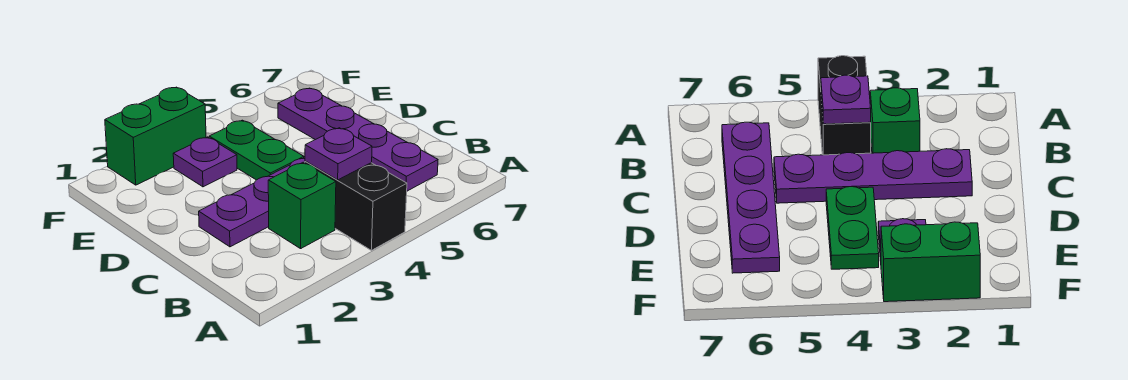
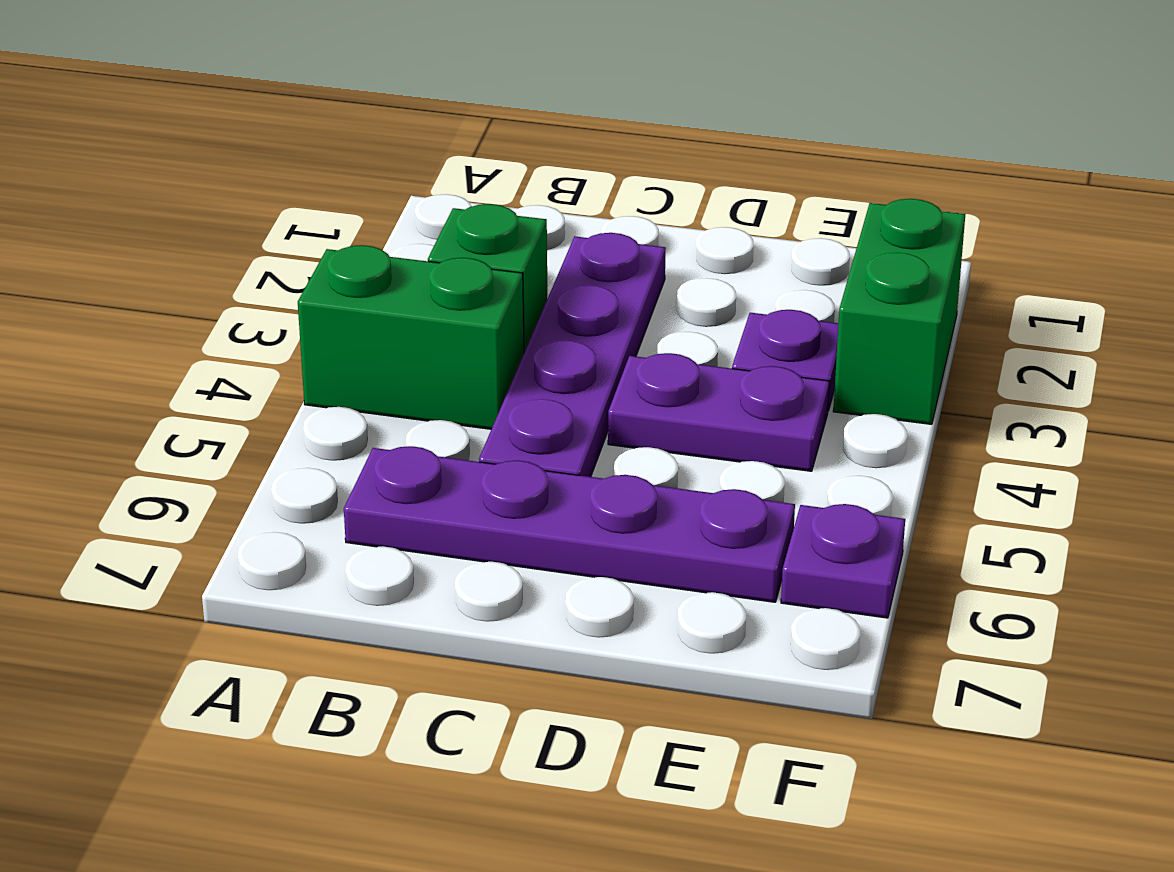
black 1x2 brick [305,161,407,250] -> green 1x2 brick [298,245,524,429]
purple 1x1 plate [305,128,372,180] -> purple 1x1 plate moved to [781,504,905,618]
green 1x2 plate [209,120,304,180] -> purple 1x2 plate [608,353,830,471]

